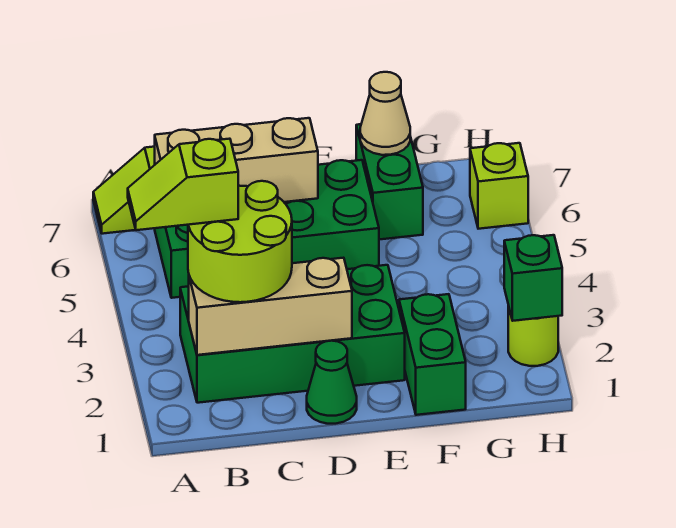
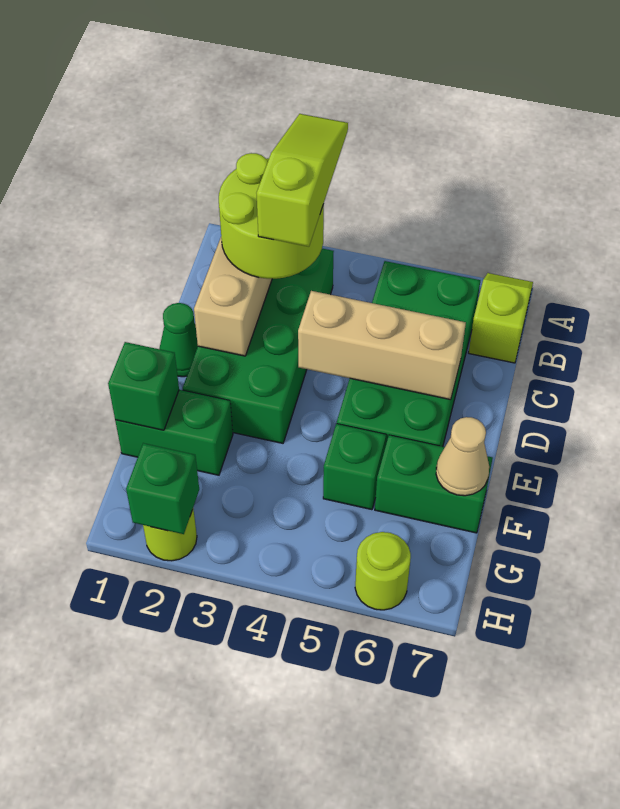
lime 1x2 slope [128,139,238,230] -> lime 1x3 slope [257,114,348,247]
tan 1x3 brick [155,118,318,202] -> tan 1x3 brick turned to [298,291,466,400]
none -> green 1x1 brick [108,342,179,430]
none -> green 1x1 brick [323,424,386,510]
lime 1x1 brick [470,143,528,229] -> lime 1x1 round brick [355,532,411,610]

